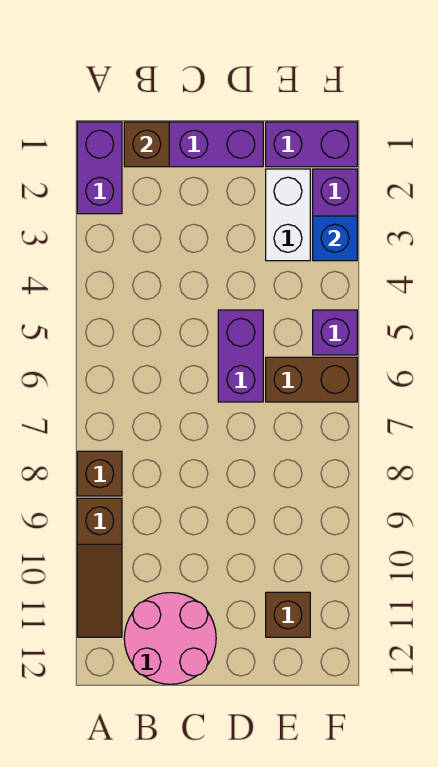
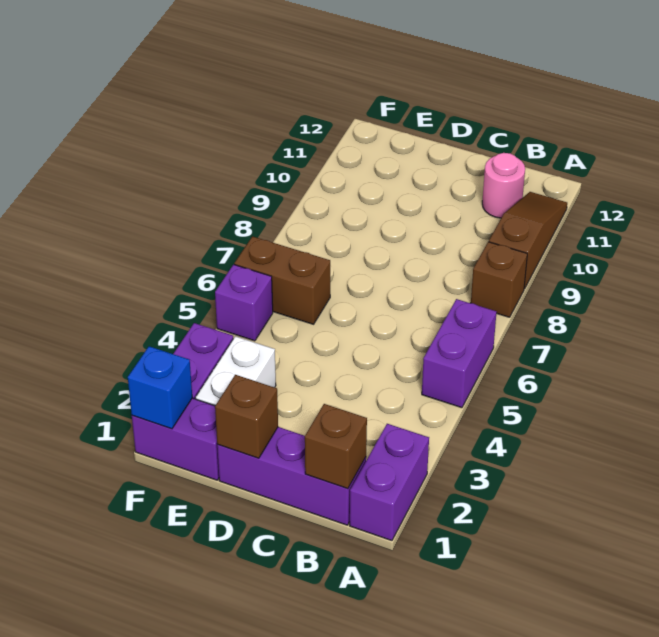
pink 2x2 round brick [124,593,216,684] -> pink 1x1 round brick [482,153,525,218]
purple 1x2 brick [218,310,263,402] -> purple 1x2 brick moved to [422,299,496,408]
brown 1x1 brick [266,592,310,637] -> brown 1x1 brick moved to [215,375,278,458]
blue 1x1 brick [313,216,357,261] -> blue 1x1 brick moved to [128,346,192,429]

